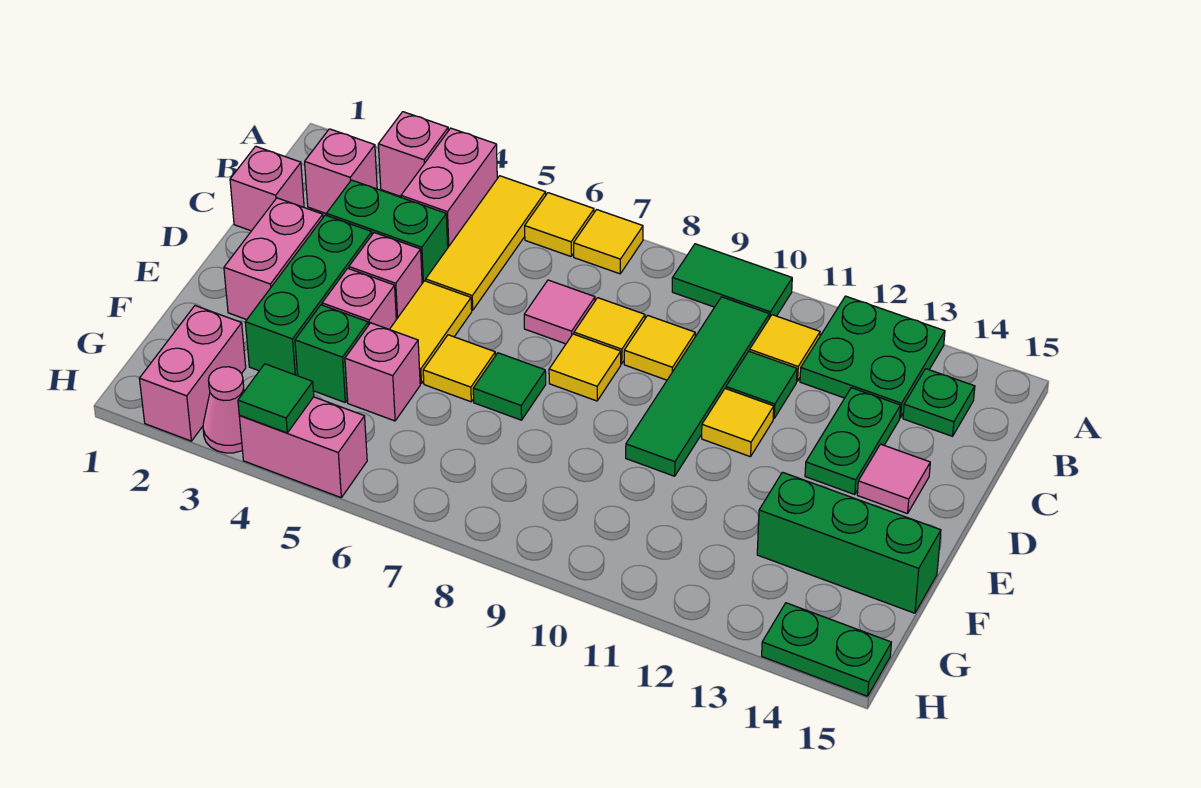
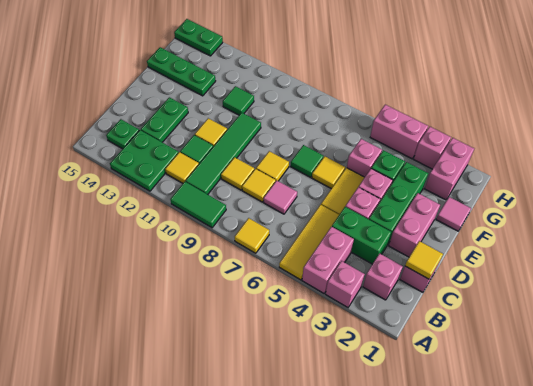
yellow 1x1 tile [525,193,594,256] -> yellow 1x1 tile moved to [405,241,443,279]
pink 1x1 tile [857,444,930,514] -> pink 1x1 tile moved to [436,197,471,231]
green 1x3 brick [757,472,941,613] -> green 1x3 plate [147,47,215,96]
pink 1x1 cone [203,367,244,453] -> pink 1x1 brick [414,127,451,169]
green 1x1 tile [238,364,314,433] -> green 1x1 tile moved to [223,86,254,115]

